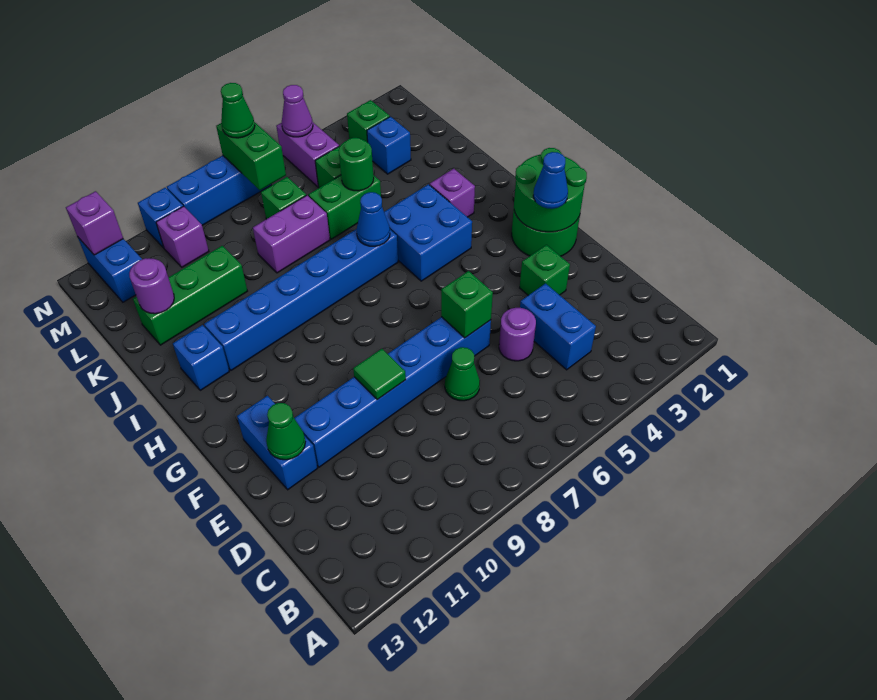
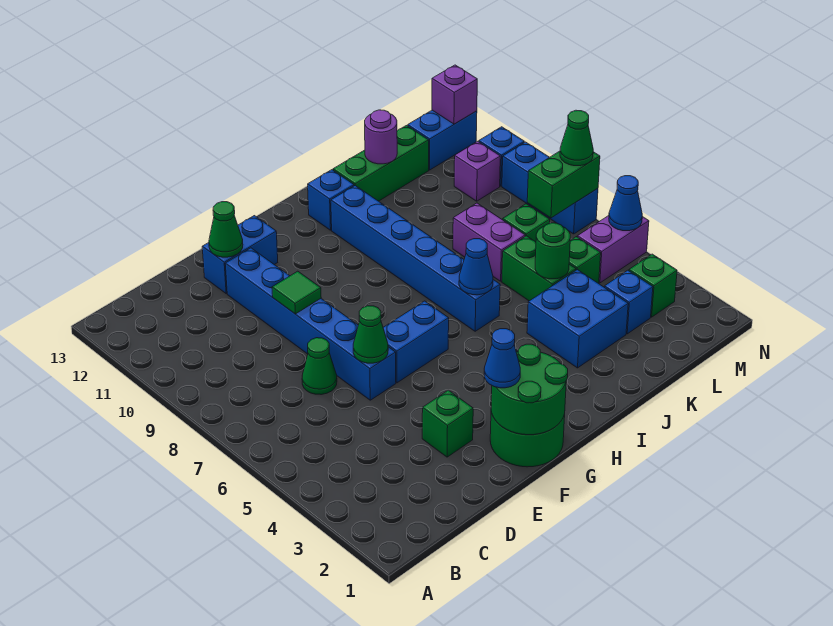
blue 1x2 brick [520,283,596,370] -> blue 1x2 brick moved to [383,301,449,383]
purple 1x1 round brick [499,308,536,361] -> none
green 1x1 brick [441,271,493,338] -> green 1x1 cone [353,306,388,363]
blue 2x2 brick [384,184,472,281] -> blue 2x2 brick moved to [527,270,628,368]
purple 1x1 brick [430,169,475,217] -> none
green 1x3 brick [133,246,247,345] -> green 1x3 brick turned to [333,126,429,201]
purple 1x1 cone [282,85,313,137] -> blue 1x1 cone [609,176,642,231]

